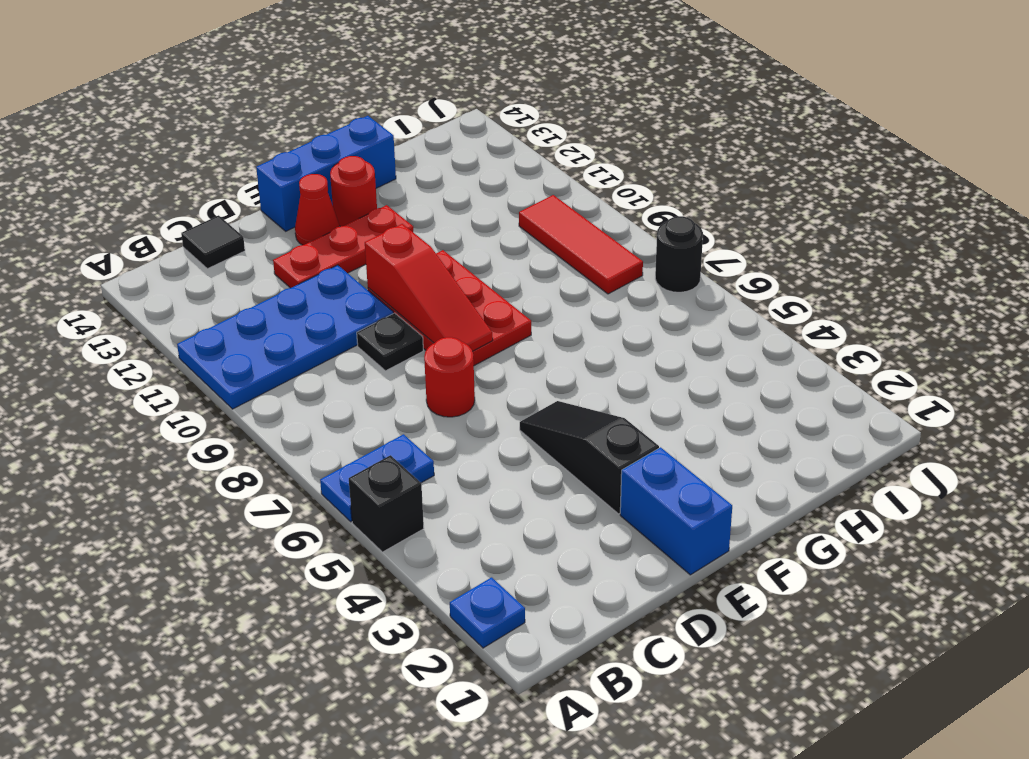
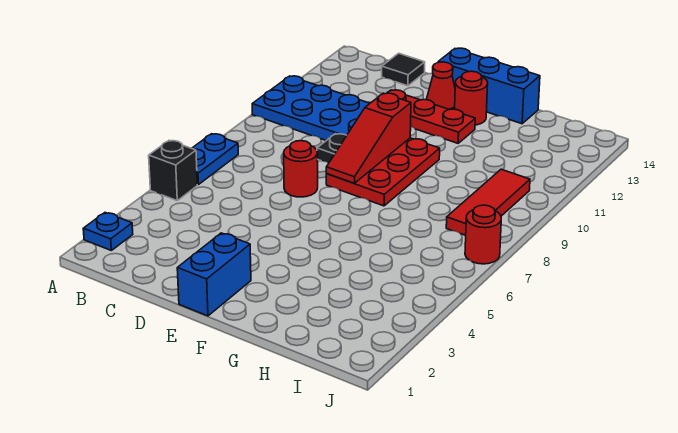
blue 1x2 plate [320,434,434,522] -> blue 1x2 plate turned to [192,134,238,185]
black 1x3 slope [520,401,659,514] -> none
black 1x1 round brick [655,216,703,292] -> red 1x1 round brick [465,205,501,264]

